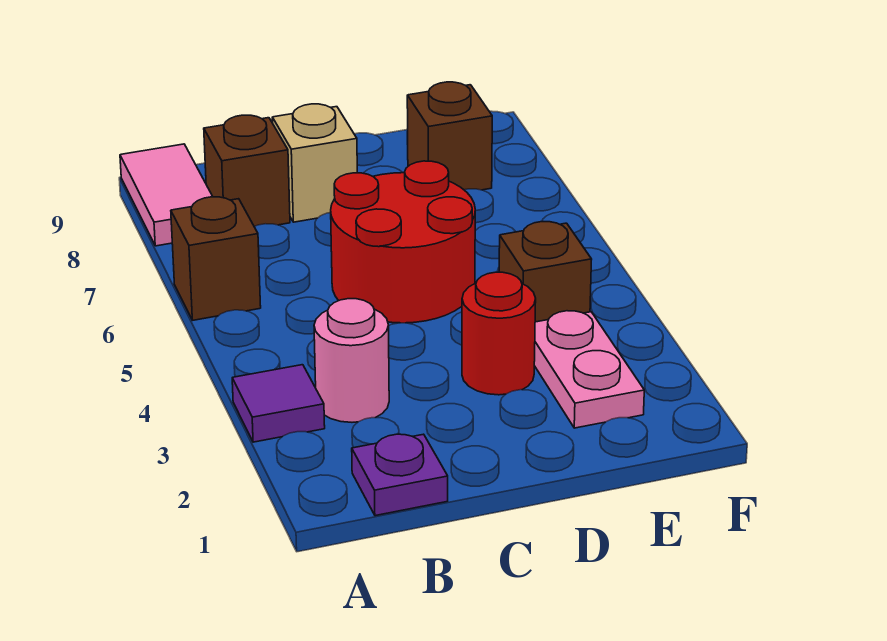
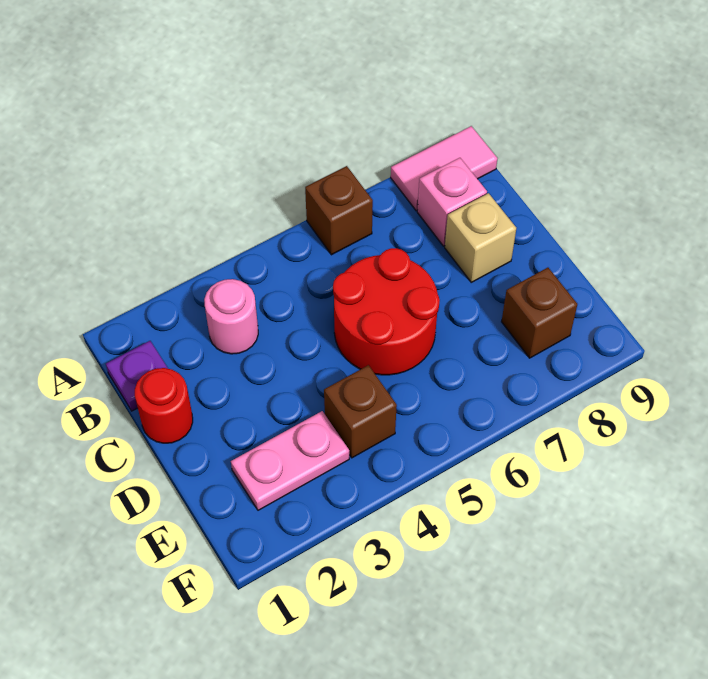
purple 1x1 tile [232,365,325,442] -> none
brown 1x1 brick [204,115,290,226] -> pink 1x1 brick [417,158,487,246]
red 1x1 round brick [462,272,536,395] -> red 1x1 round brick moved to [135,368,193,443]

